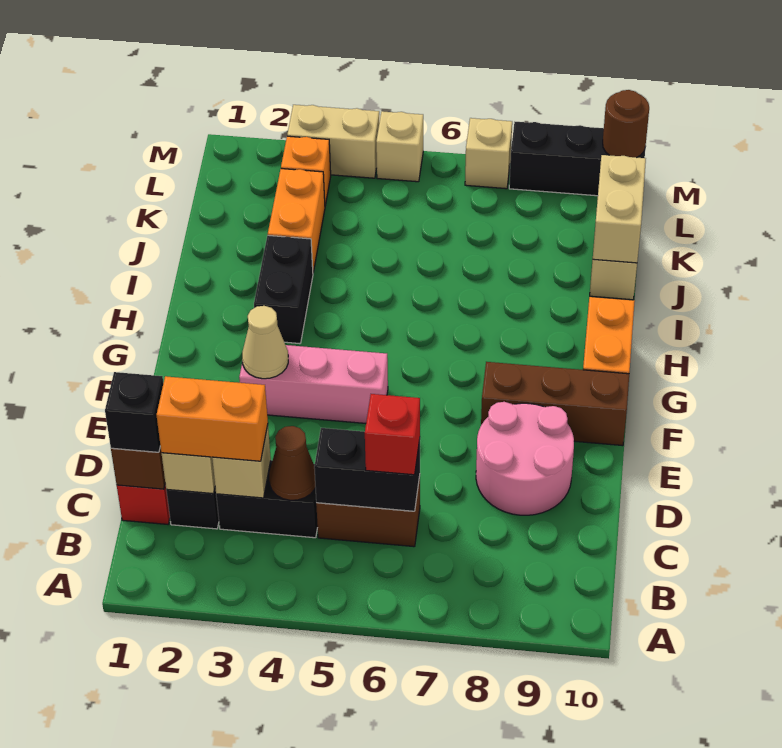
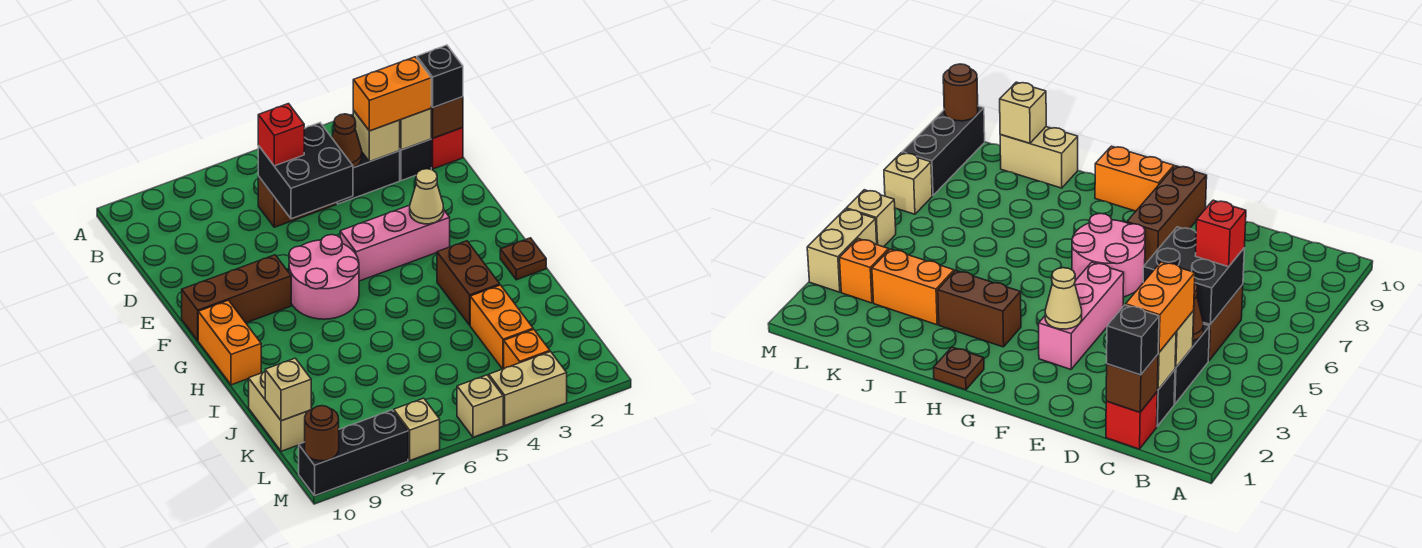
black 1x2 brick [314,428,420,511] -> black 2x2 brick [258,123,353,219]
pink 2x2 round brick [476,402,574,515] -> pink 2x2 round brick moved to [289,235,359,319]
none -> brown 1x1 plate [500,238,546,280]
black 1x2 brick [254,235,313,344] -> brown 1x2 brick [437,241,500,325]
tan 1x2 brick [593,155,646,263] -> tan 1x1 brick [265,358,311,421]

